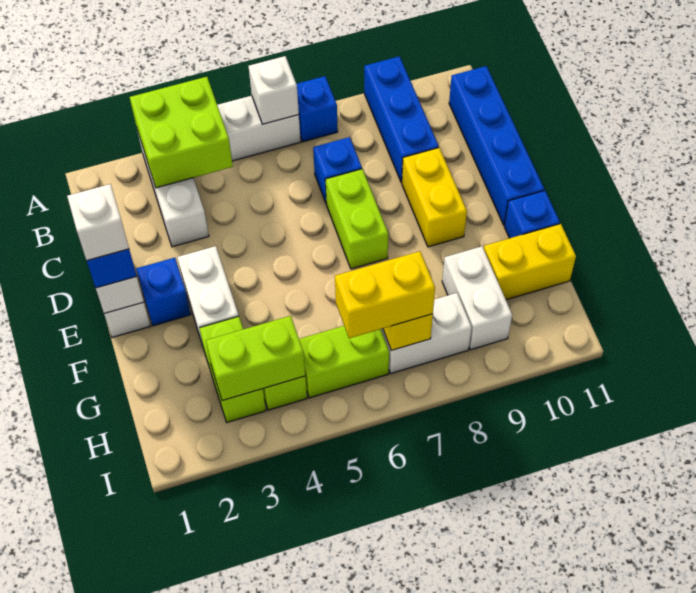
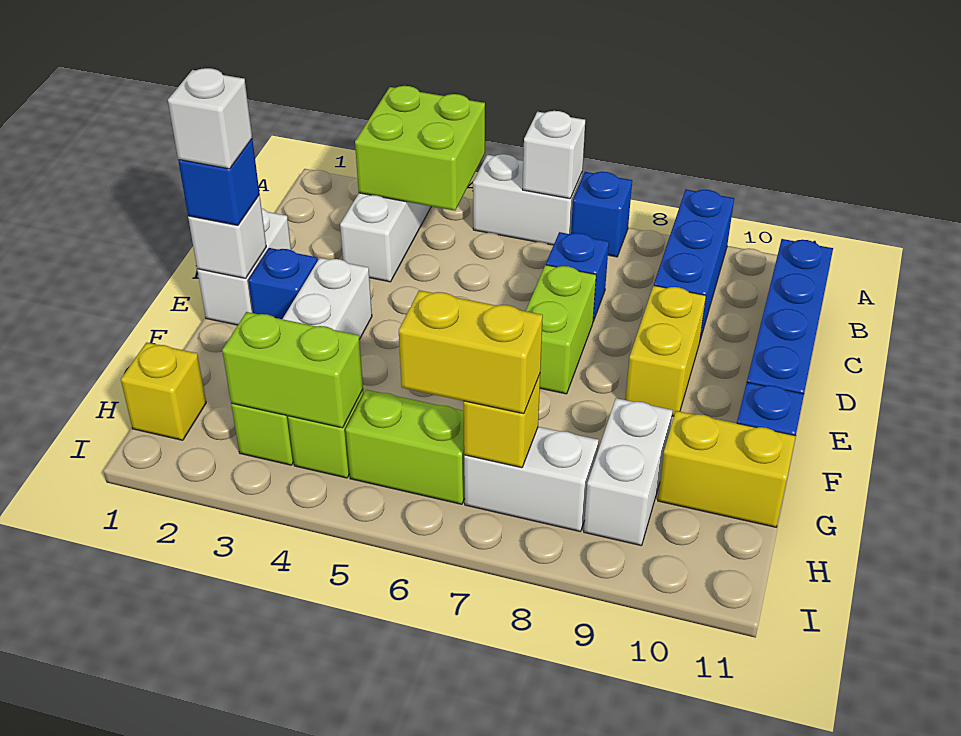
none -> yellow 1x1 brick [121,342,206,440]

